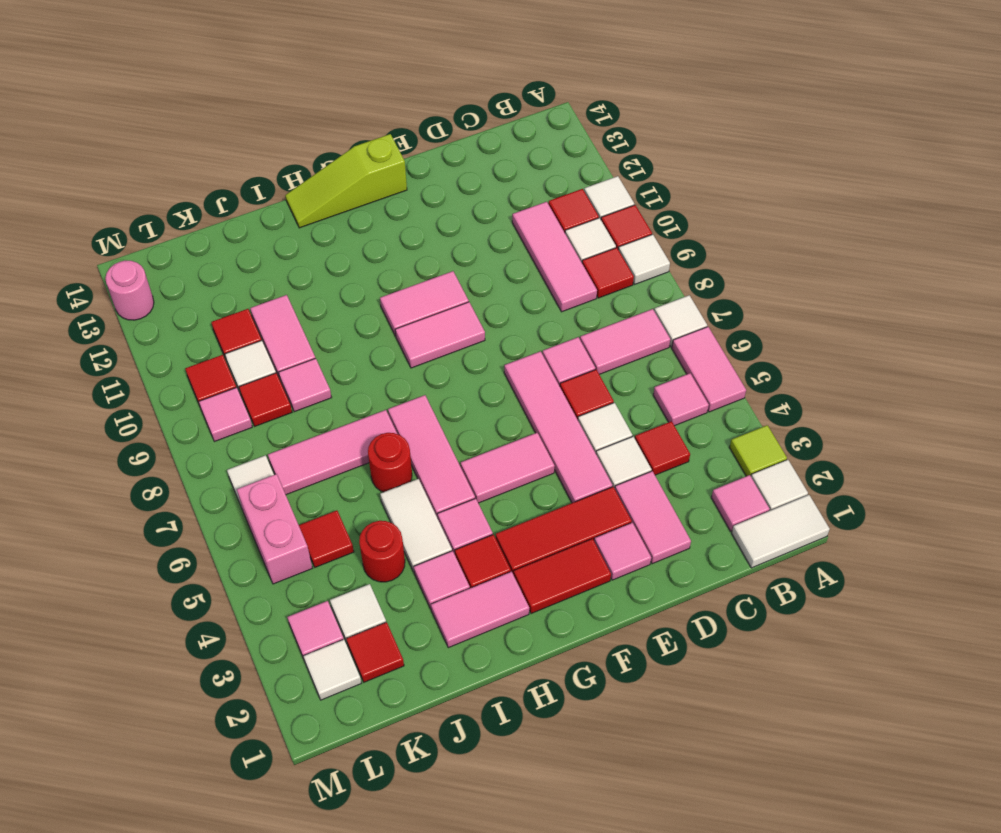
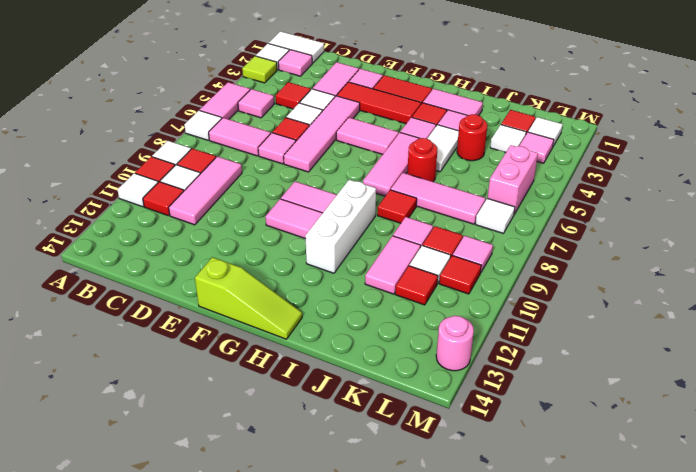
none -> white 1x3 brick [305,180,376,273]
red 1x1 tile [299,510,354,567] -> red 1x1 tile moved to [377,190,417,223]

